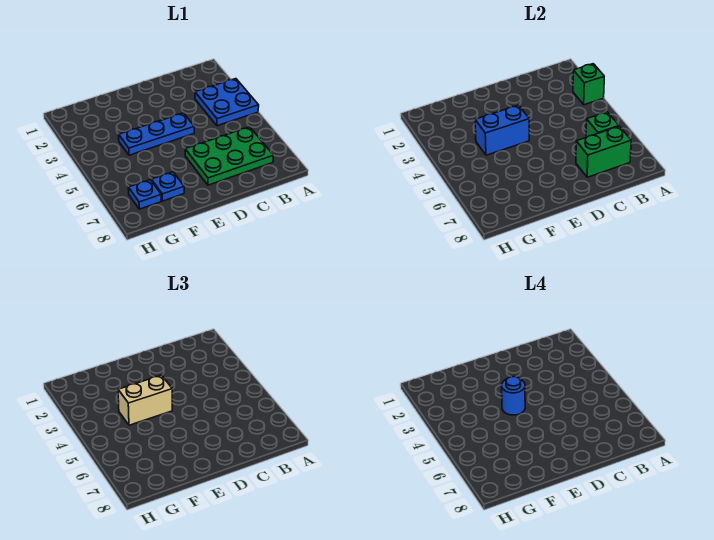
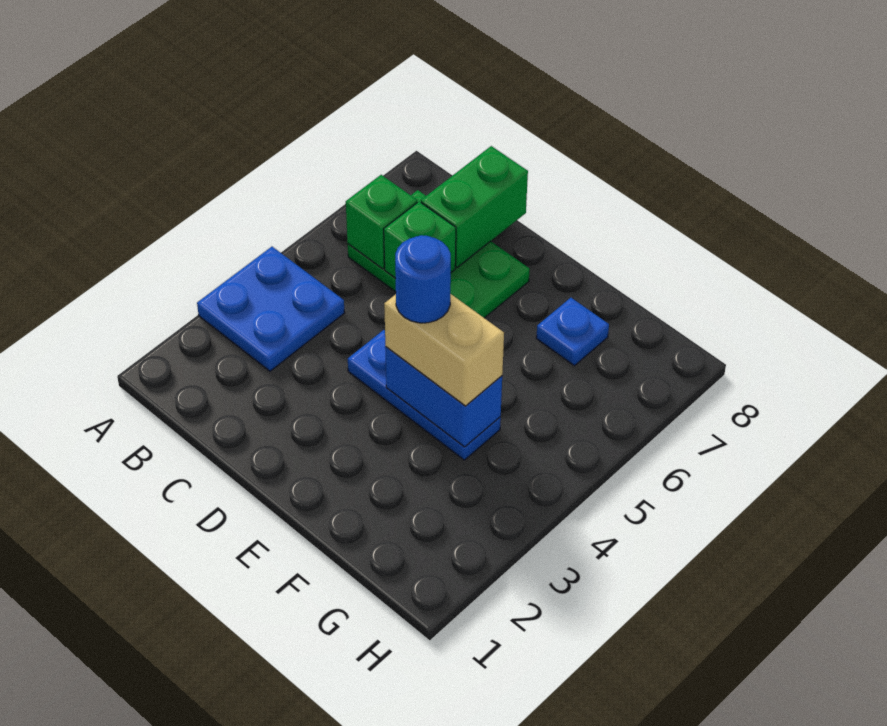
green 1x1 brick [573,64,604,105] -> green 1x1 brick moved to [384,202,456,278]
green 1x2 brick [576,126,631,177] -> green 1x2 brick turned to [421,146,528,268]
blue 1x1 plate [128,180,161,209] -> none

